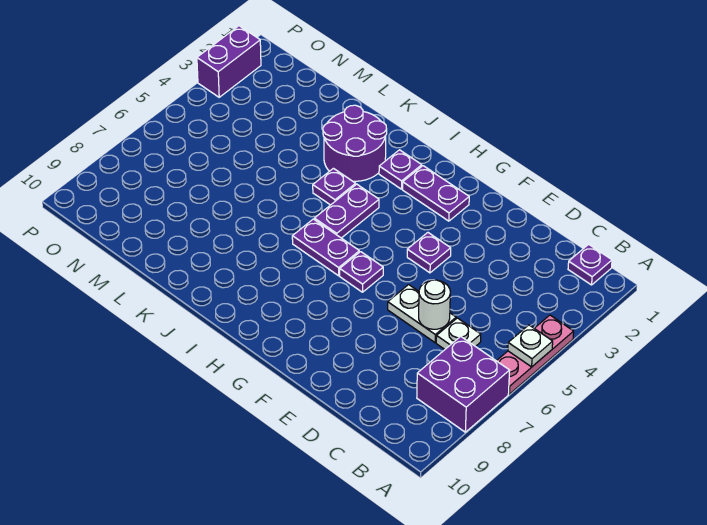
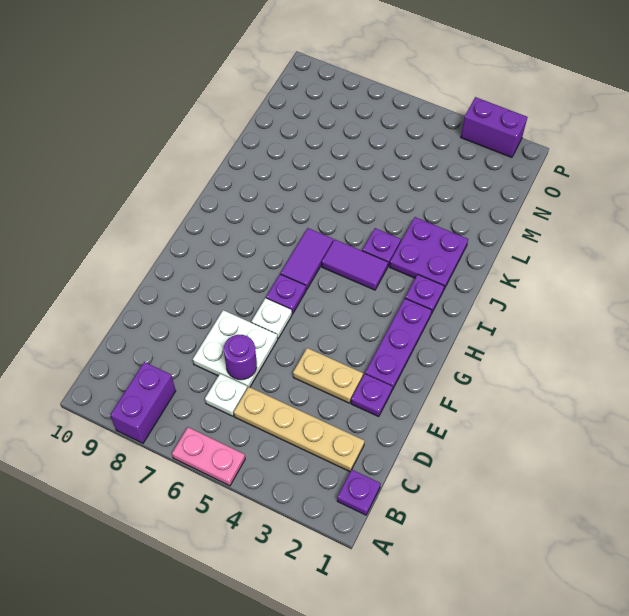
pink 1x3 plate [497,315,574,394] -> pink 1x2 plate [172,427,245,486]
white 1x1 plate [508,325,553,367] -> white 1x1 plate moved to [251,298,292,338]
purple 2x2 brick [417,336,510,432] -> purple 1x2 brick [110,362,176,443]
none -> tan 1x4 plate [234,387,365,472]
white 1x2 plate [388,285,456,343] -> white 2x2 plate [193,310,278,388]
white 1x1 round brick [419,280,450,329] -> purple 1x1 round brick [224,335,257,380]
none -> tan 1x2 plate [293,348,363,403]
purple 1x1 plate [407,233,451,273] -> purple 1x1 plate moved to [351,374,392,417]
purple 1x2 plate [403,166,469,221] -> purple 1x3 plate [365,299,432,390]
purple 1x2 plate [292,219,359,276] -> purple 1x2 tile [281,228,333,290]
purple 1x2 plate [314,184,379,238] -> purple 1x2 tile [322,240,388,290]
purple 2x2 round brick [323,105,387,181] -> purple 2x2 plate [390,217,468,289]

